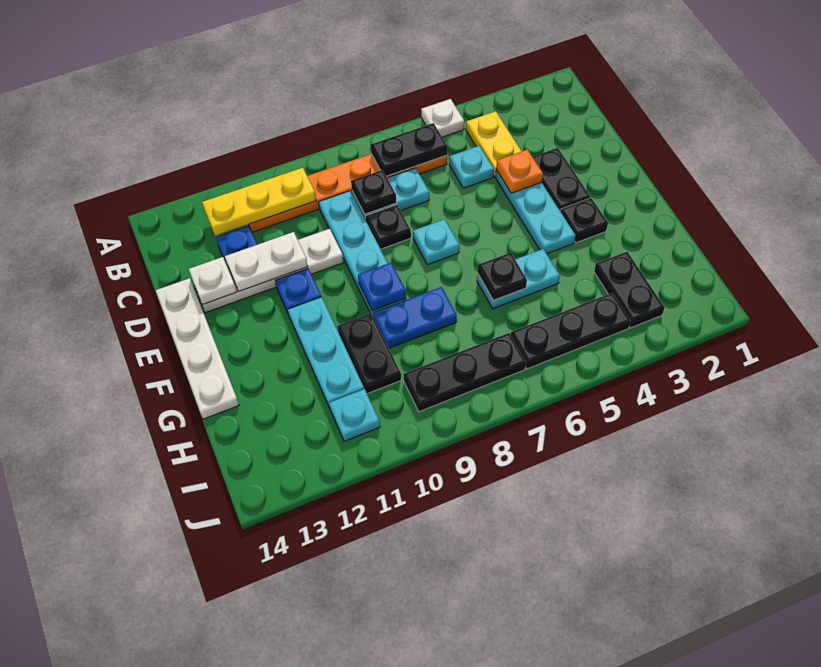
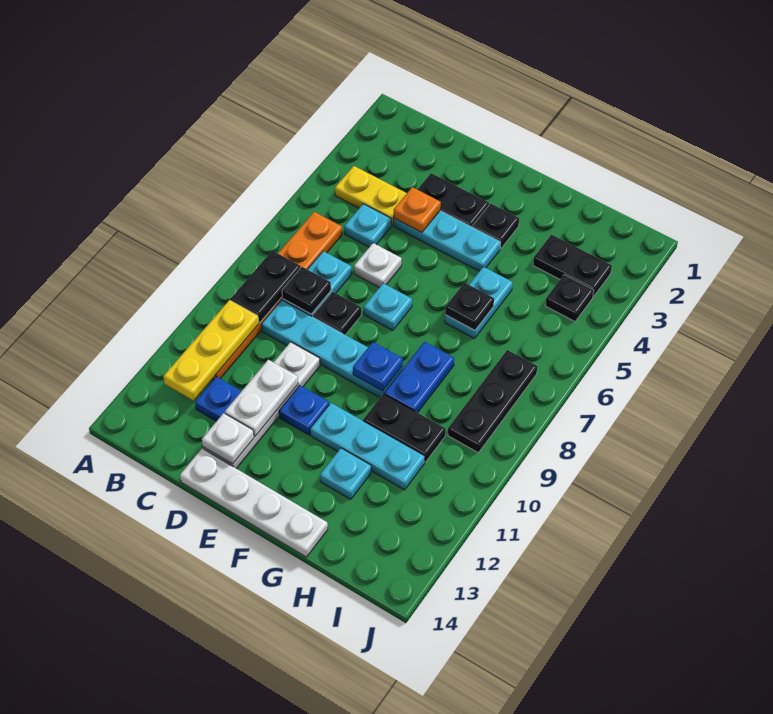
white 1x1 plate [421,99,464,137] -> white 1x1 plate moved to [354,243,401,287]
black 1x2 plate [371,123,447,176] -> black 1x2 plate moved to [231,251,301,323]
black 1x3 plate [511,293,631,369] -> black 1x1 plate [545,275,594,321]
cyan 1x1 plate [329,389,380,441] -> cyan 1x1 plate moved to [320,448,371,499]

